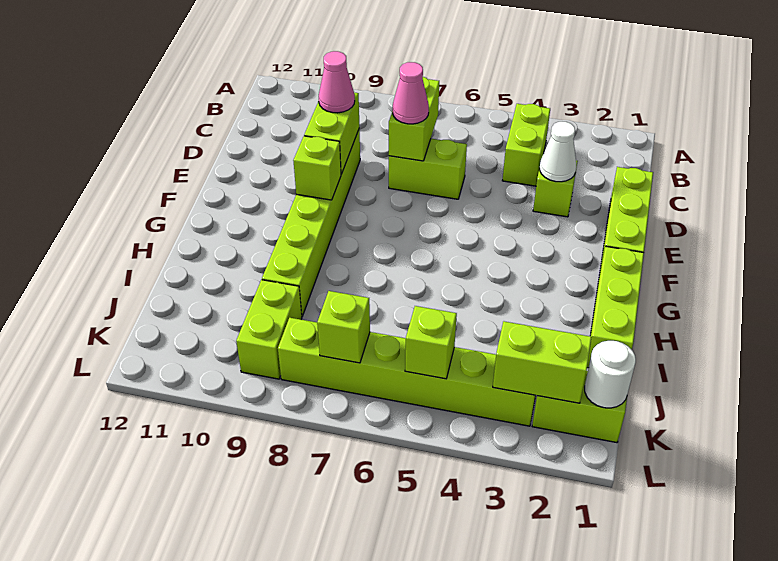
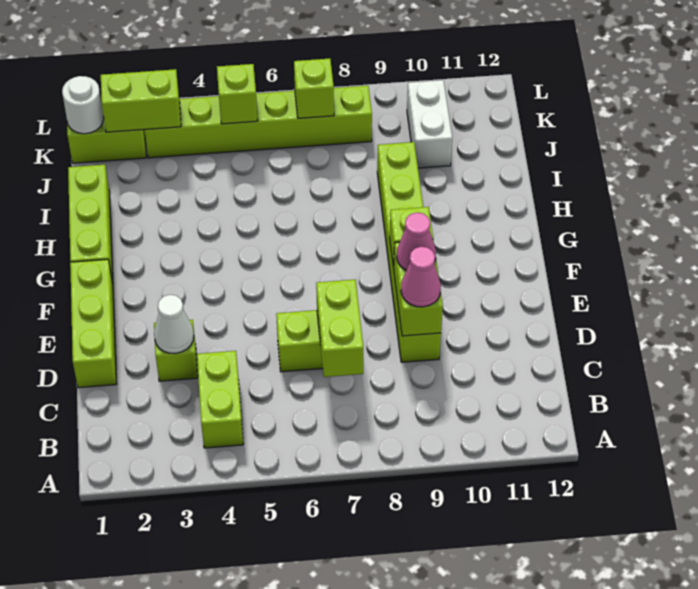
pink 1x1 cone [393,62,429,124] -> pink 1x1 cone moved to [397,213,436,270]
lime 1x2 brick [236,280,302,379] -> none
none -> white 1x2 brick [407,80,452,168]

